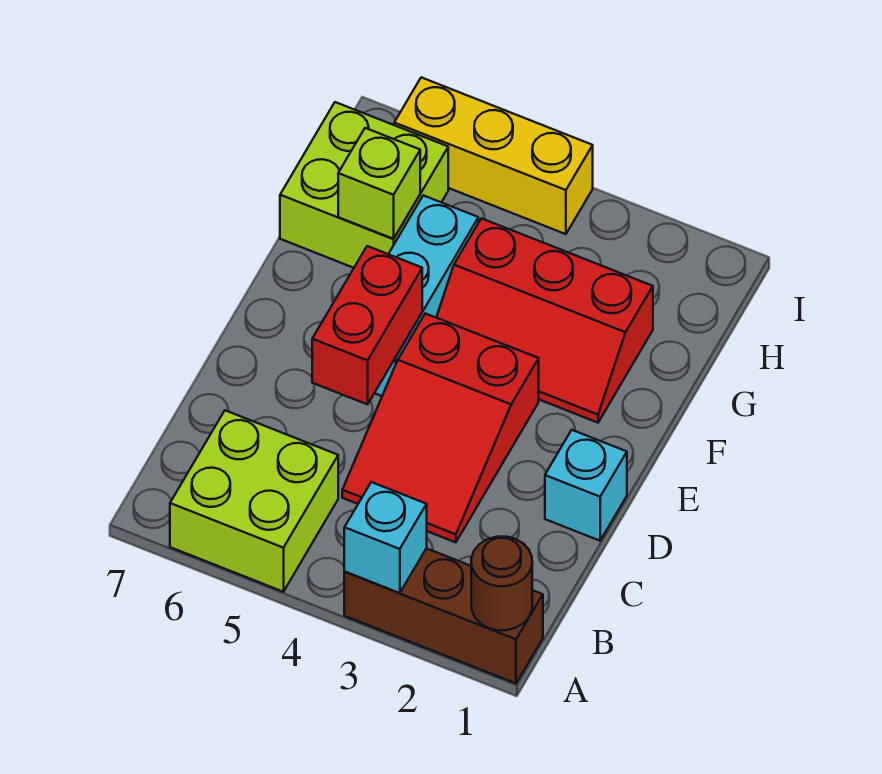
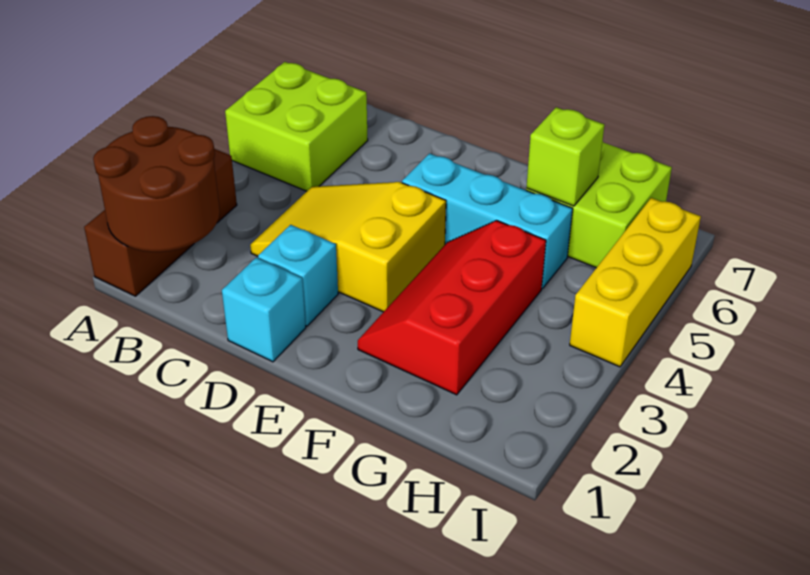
brown 1x1 round brick [471,537,532,630] -> brown 2x2 round brick [93,116,220,252]
cyan 1x1 brick [344,482,427,593] -> cyan 1x1 brick moved to [258,225,338,326]
red 2x3 slope [342,313,539,542] -> yellow 2x3 slope [250,182,446,312]
red 1x2 brick [312,246,422,404] -> none

